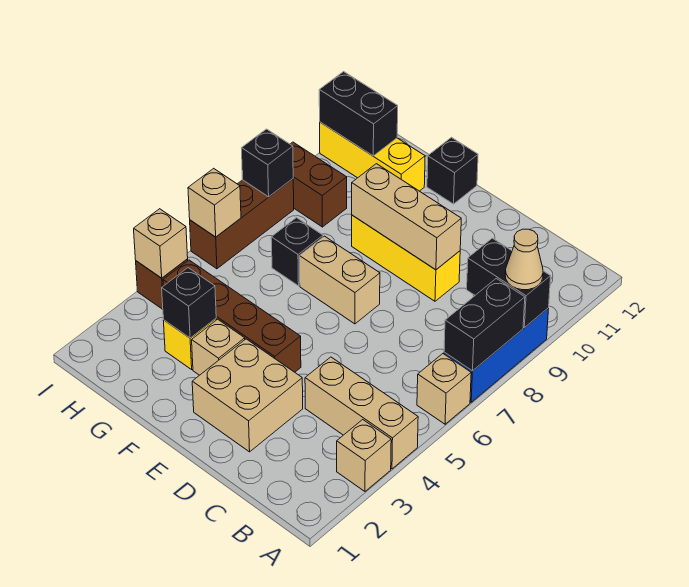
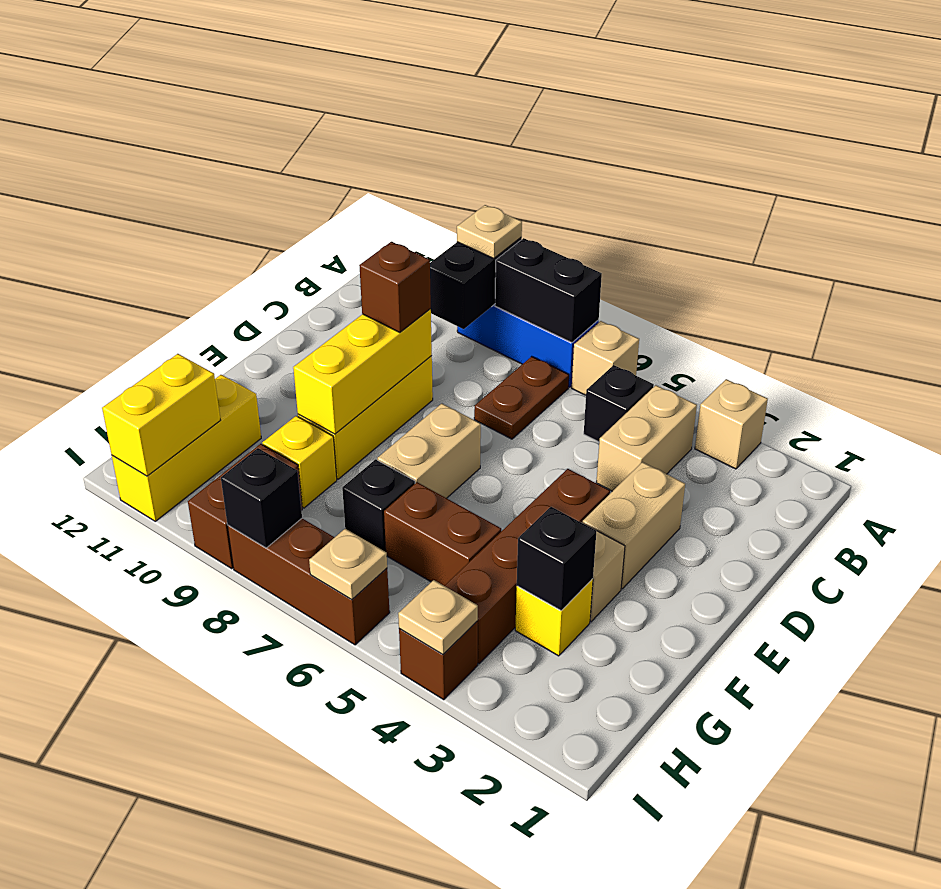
tan 1x3 brick [305,357,418,469] -> tan 1x2 brick [596,385,697,491]
tan 1x1 cone [505,229,543,290] -> tan 1x1 plate [457,205,522,259]
none -> brown 1x2 plate [474,356,569,439]
tan 2x2 brick [192,339,303,452] -> tan 1x2 brick [582,462,685,589]
tan 1x3 brick [352,164,461,270] -> yellow 1x3 brick [293,309,432,434]
none -> brown 1x1 brick [359,242,431,333]
black 1x1 brick [427,137,478,204] -> black 1x1 brick moved to [584,365,654,442]
none -> brown 1x2 brick [384,482,501,585]
none -> yellow 1x1 brick [262,416,337,508]
black 1x2 brick [319,72,398,156] -> yellow 1x2 brick [102,354,221,476]
tan 1x1 brick [134,209,188,278] -> tan 1x1 plate [398,580,478,654]
tan 1x1 brick [188,168,241,237] -> tan 1x1 plate [309,529,387,600]

